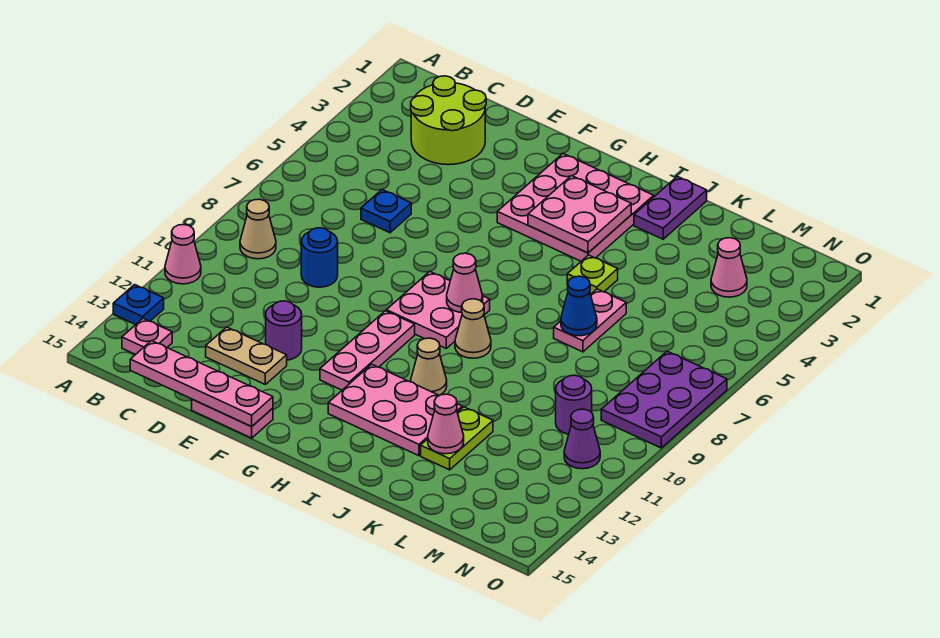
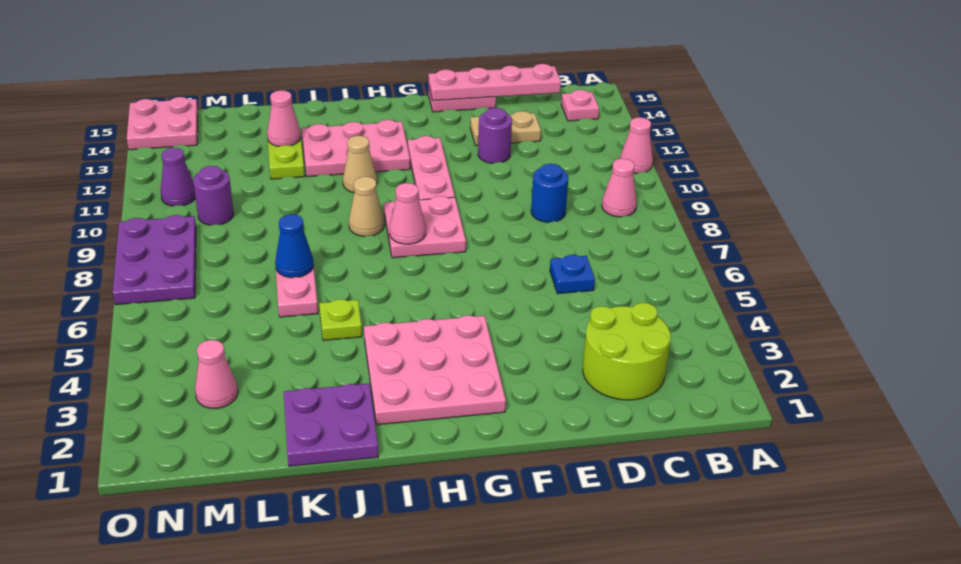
blue 1x1 plate [113,285,164,325] -> none
tan 1x1 cone [240,199,276,259] -> pink 1x1 cone [602,159,637,217]
pink 2x2 plate [528,176,631,253] -> pink 2x2 plate moved to [127,97,198,150]
purple 1x2 plate [634,176,707,239] -> purple 2x2 plate [284,383,378,466]

